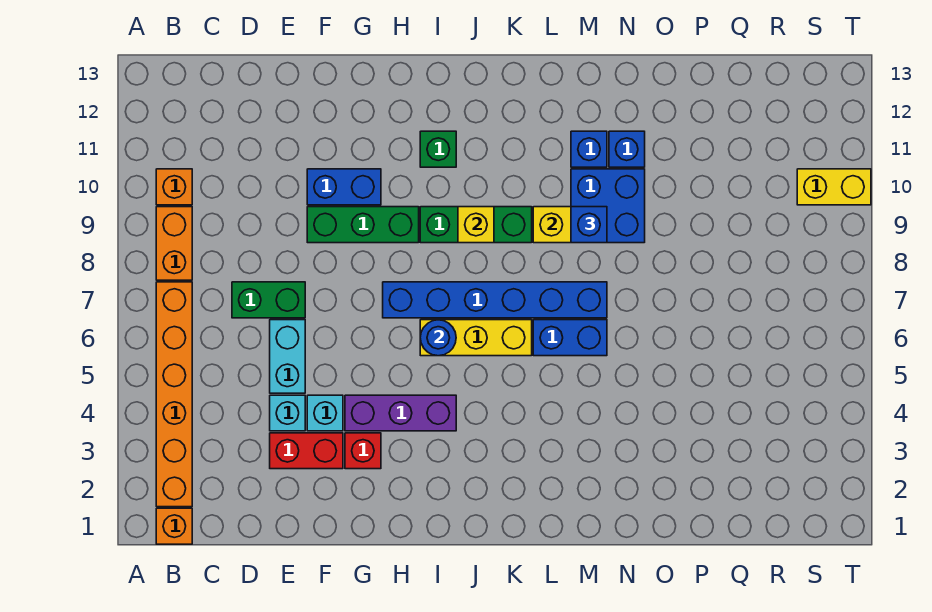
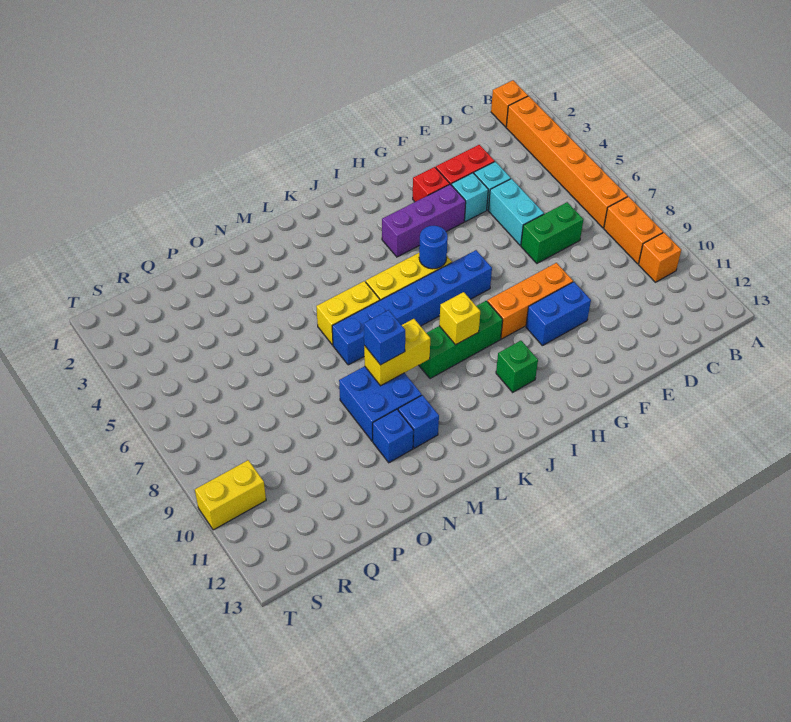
green 1x3 brick [307,207,419,243] -> orange 1x3 brick [487,263,573,339]
blue 1x2 brick [533,320,607,356] -> yellow 1x2 brick [316,281,380,345]

